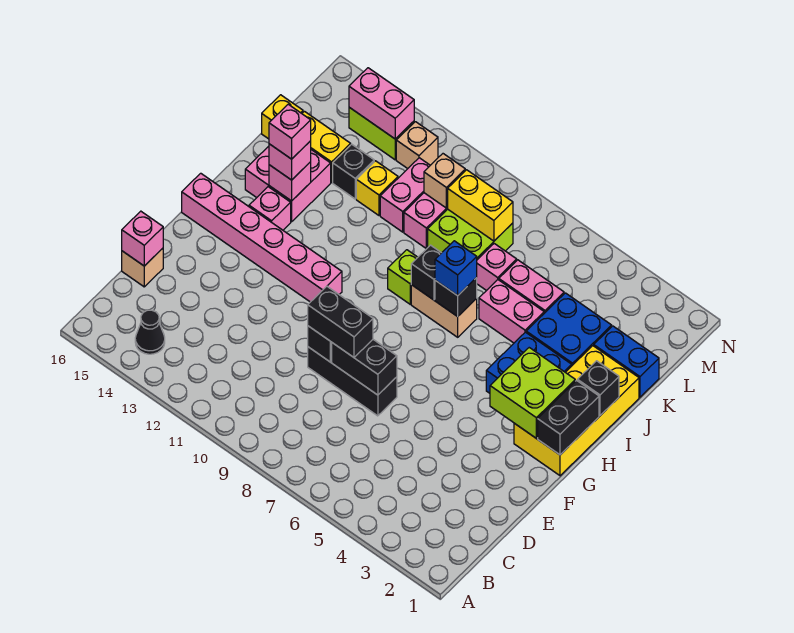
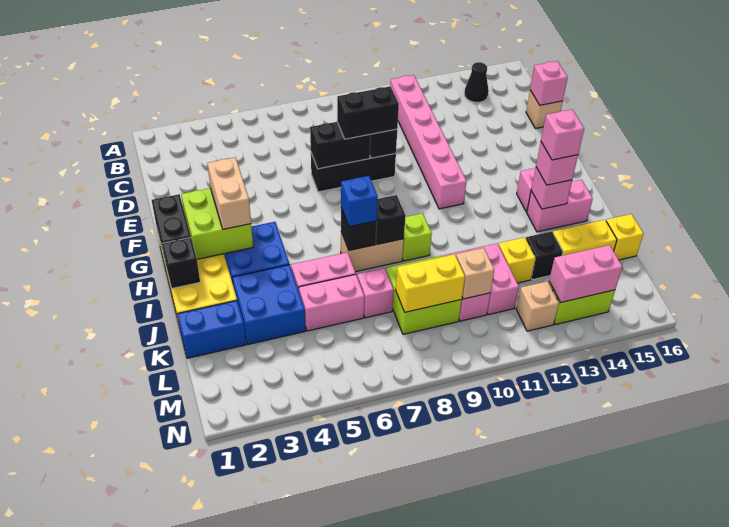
none -> tan 1x2 brick [207,157,251,229]
pink 1x6 brick [182,173,342,302] -> pink 1x6 brick turned to [390,75,467,209]
pink 2x2 brick [245,146,331,222] -> pink 1x2 brick [527,180,593,232]

